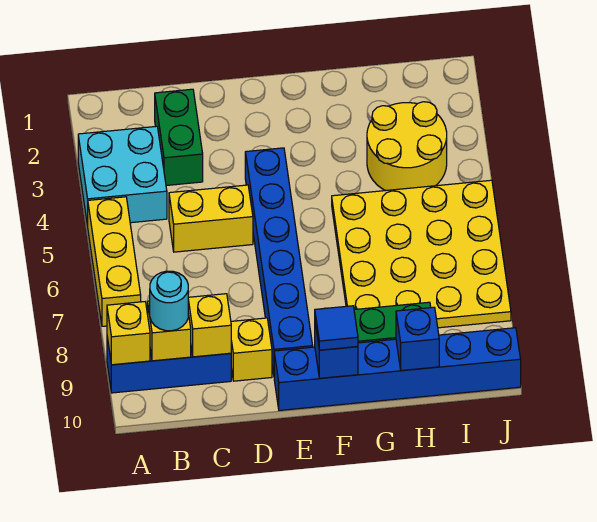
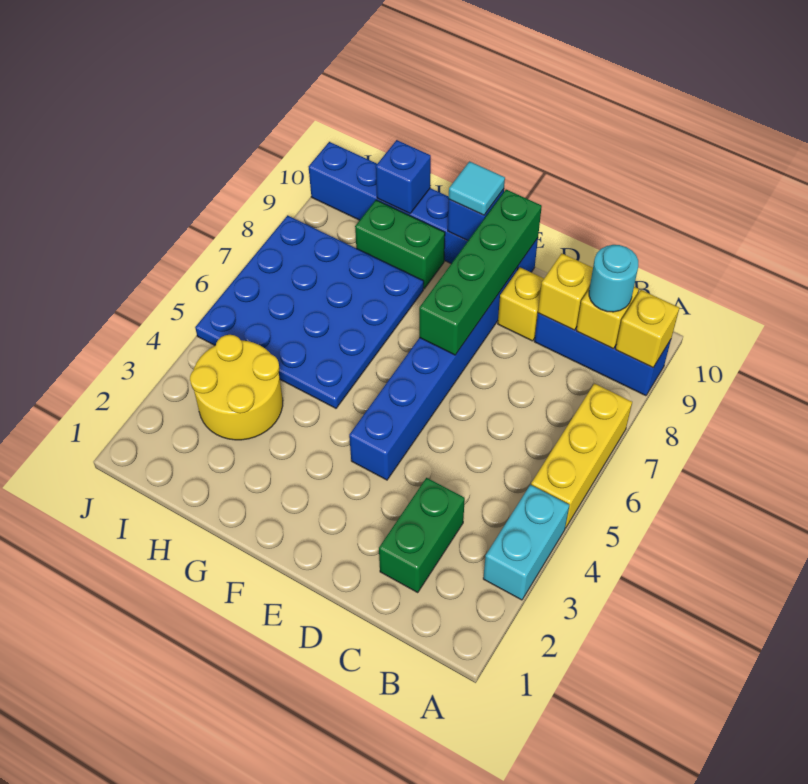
cyan 2x2 brick [78,126,167,226] -> cyan 1x2 brick [483,485,569,600]
yellow 1x2 brick [169,185,253,252] -> none
none -> green 1x4 brick [419,190,542,355]
blue 1x1 tile [315,306,358,350] -> cyan 1x1 tile [449,161,505,215]
yellow 4x4 plate [332,180,511,328] -> blue 4x4 plate [195,215,424,408]

